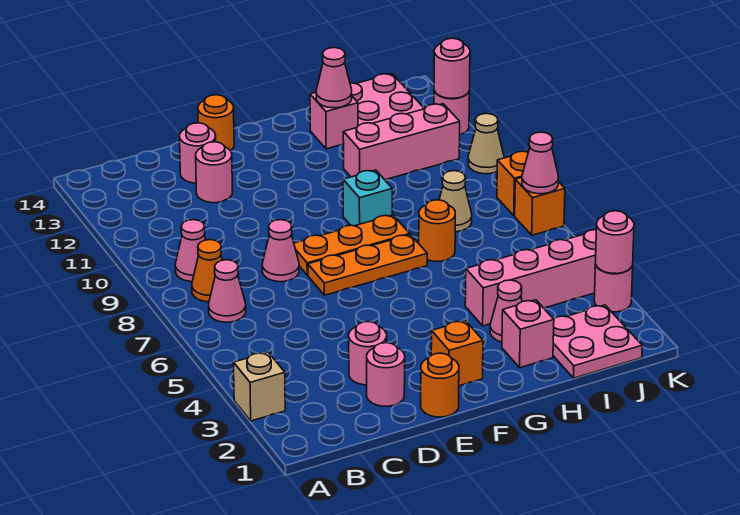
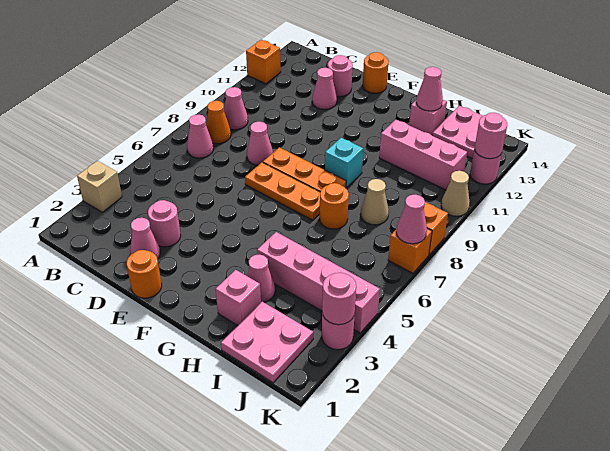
pink 1x1 round brick [367,343,405,406] -> pink 1x1 cone [130,218,160,259]
pink 1x1 round brick [196,142,232,203] -> pink 1x1 cone [312,68,337,109]
orange 1x1 brick [431,321,483,386] -> orange 1x1 brick moved to [246,40,281,84]

